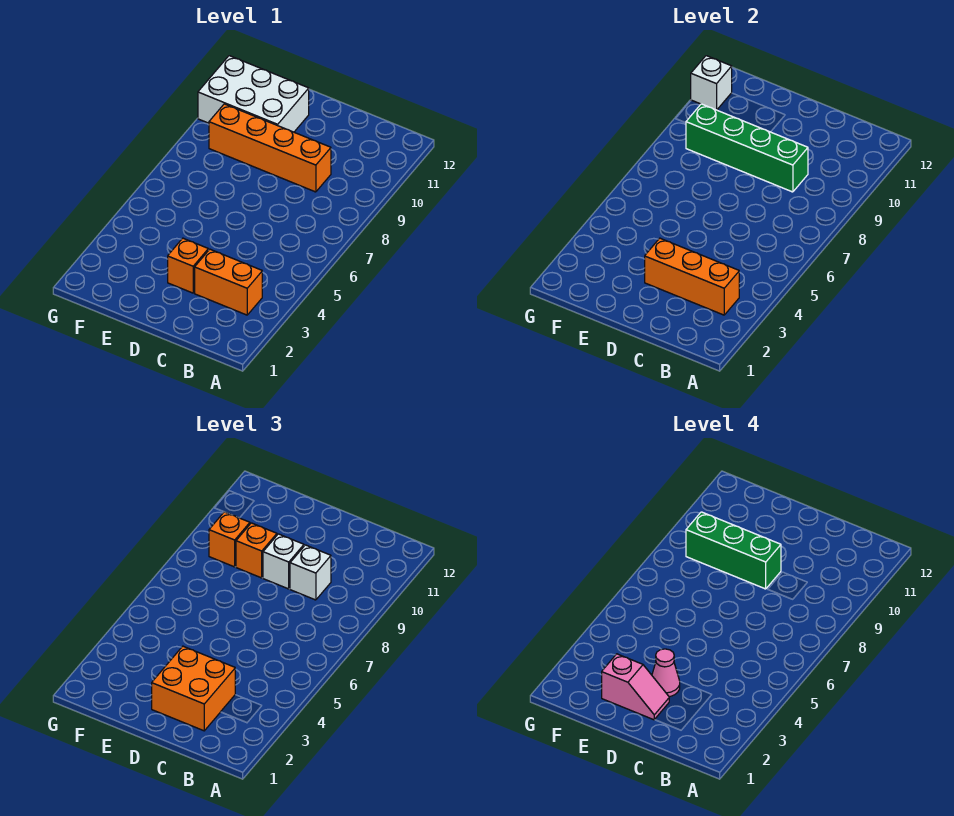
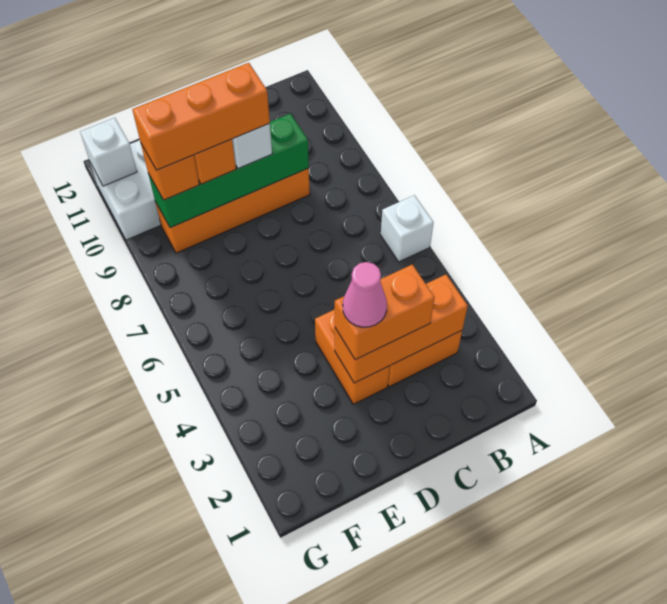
orange 2x2 brick [152,646,235,731] -> orange 1x2 brick [335,265,435,360]
white 1x1 brick [290,545,331,600] -> white 1x1 brick moved to [381,195,434,262]
pink 1x2 slope [602,654,669,720] -> none
orange 1x1 brick [168,238,208,293] -> orange 1x2 brick [315,309,390,404]
green 1x3 brick [686,512,781,589] -> orange 1x3 brick [132,63,270,170]

